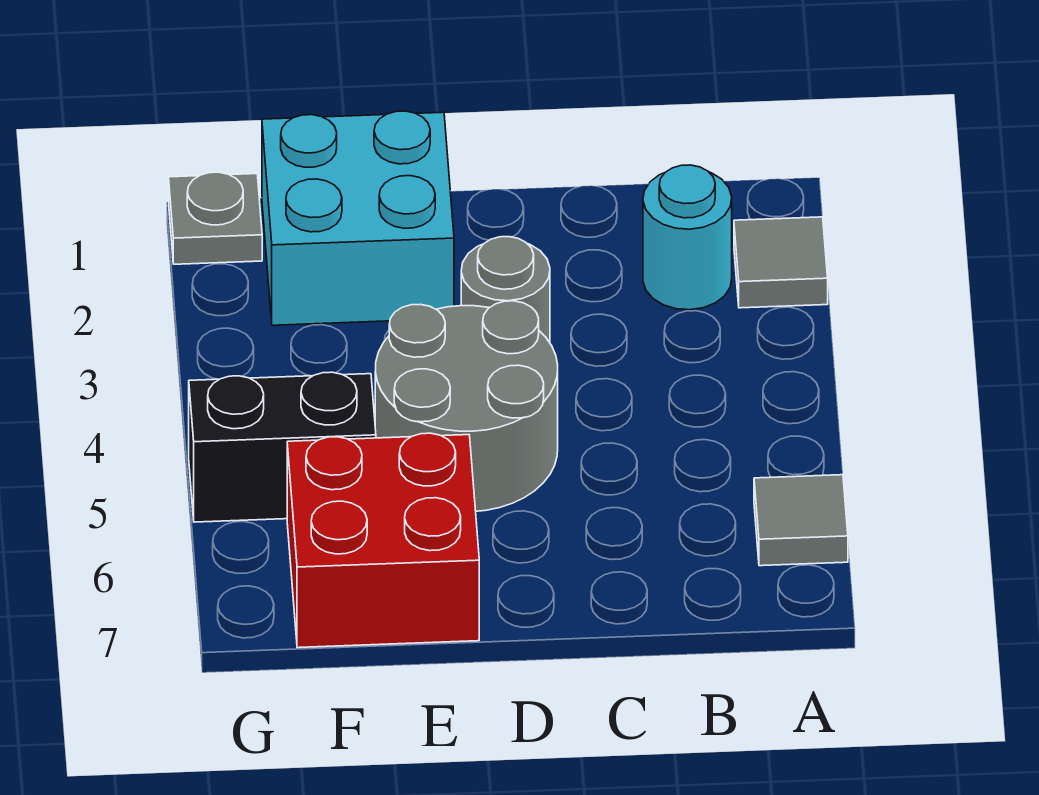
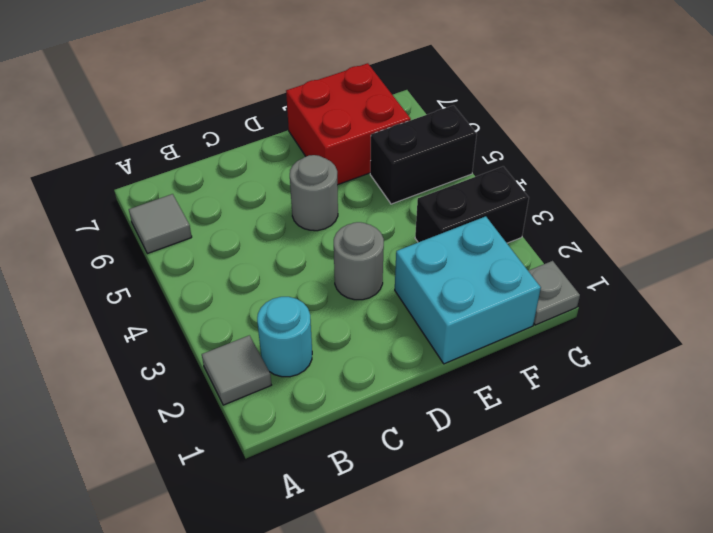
grey 2x2 round brick [375,301,558,511] -> grey 1x1 round brick [290,155,338,231]
none -> black 1x2 brick [415,166,529,243]

